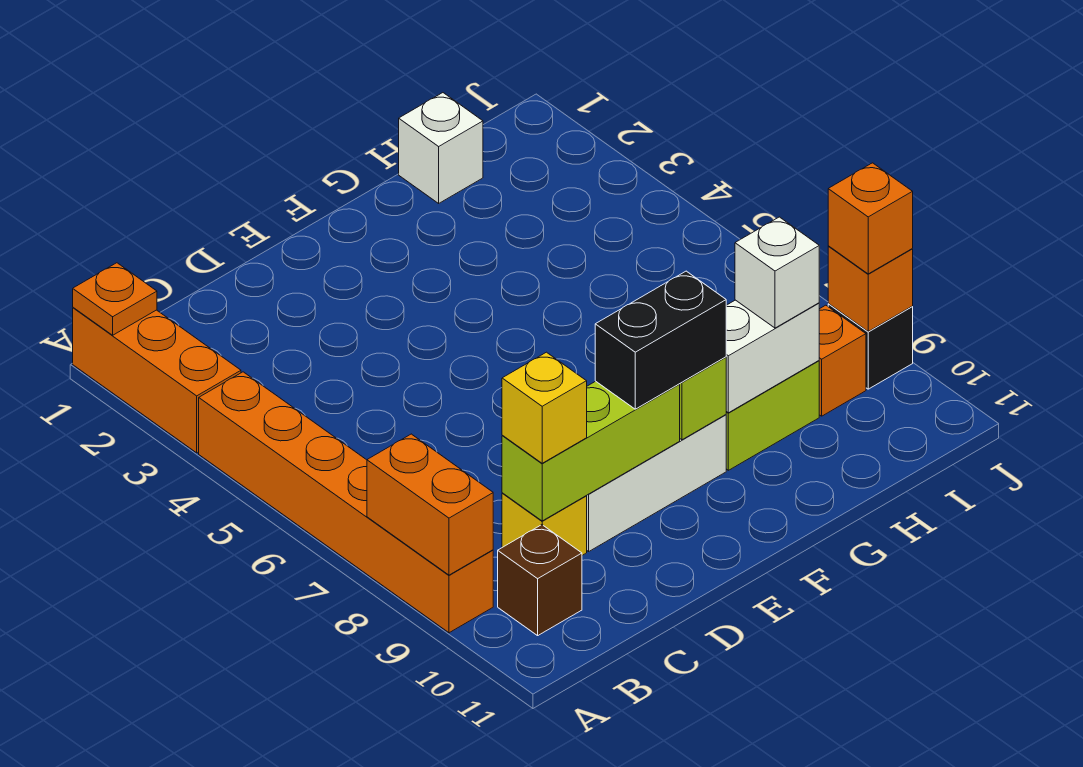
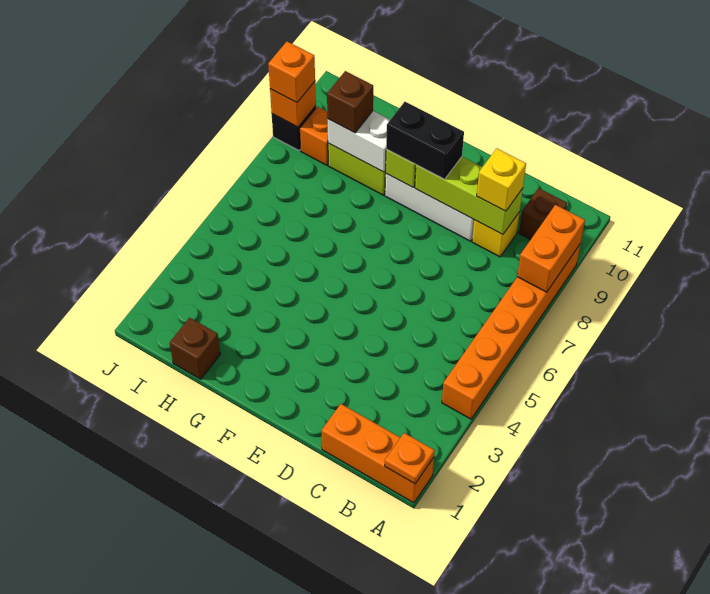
orange 1x3 brick [73,308,241,453] -> orange 1x3 brick turned to [321,404,434,503]
white 1x1 brick [399,93,483,203] -> brown 1x1 brick [170,318,220,379]
white 1x1 brick [735,217,819,328] -> brown 1x1 brick [327,71,373,133]

